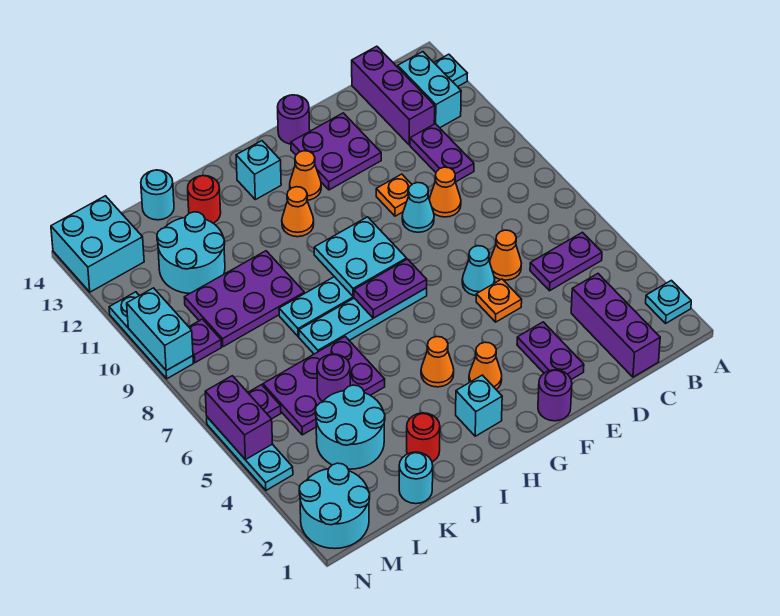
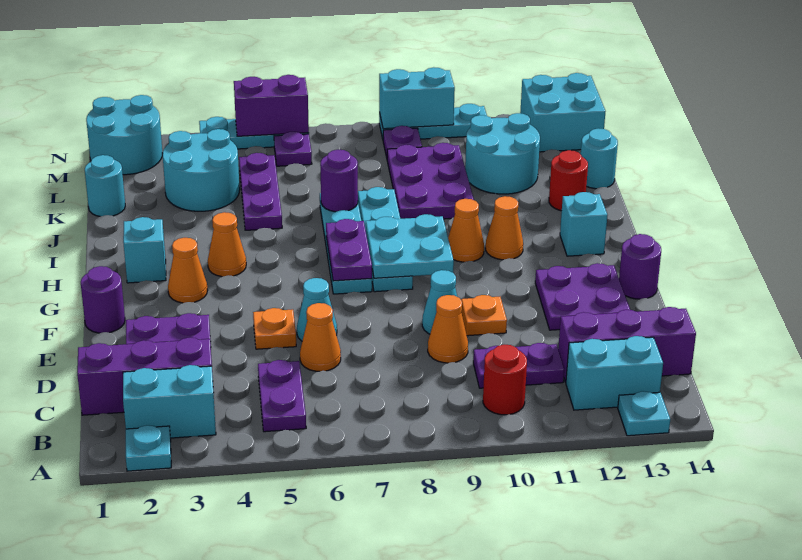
none -> cyan 1x2 brick [123,365,216,438]
orange 1x1 cone [290,151,321,200] -> orange 1x1 cone moved to [448,199,484,262]
red 1x1 round brick [407,413,440,462] -> red 1x1 round brick moved to [483,345,527,415]
purple 2x3 plate [263,337,385,435] -> purple 1x3 plate [239,153,282,230]
purple 1x1 round brick [317,354,350,401] -> purple 1x1 round brick moved to [320,150,358,212]

